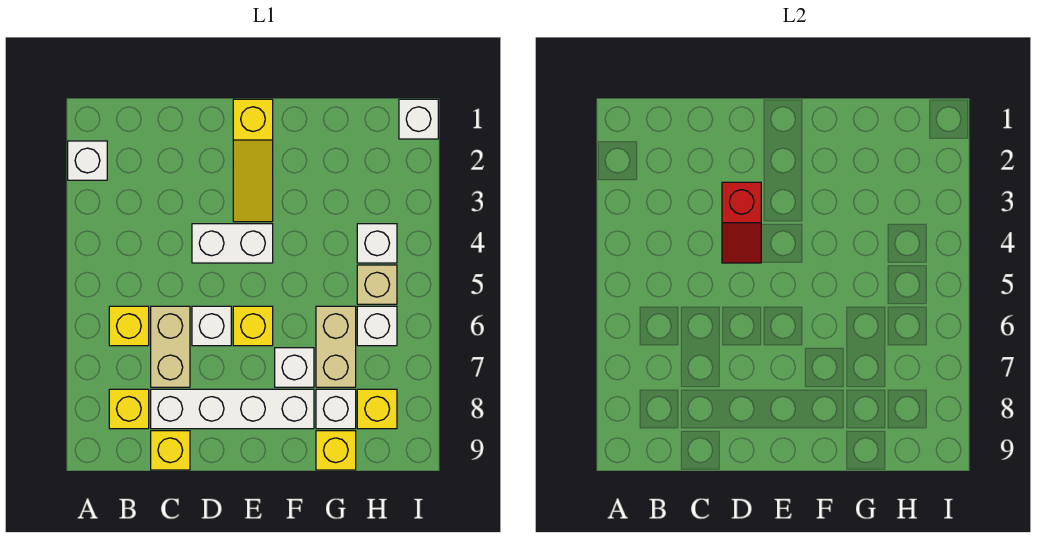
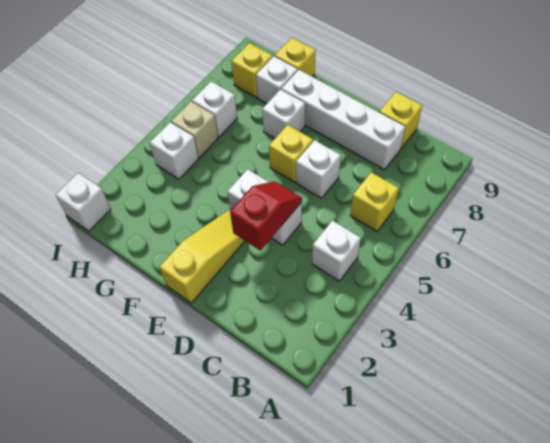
white 1x1 brick [68,141,107,180] -> white 1x1 brick moved to [312,220,361,281]
yellow 1x1 brick [109,389,149,429] -> none
tan 1x2 brick [151,306,190,387] -> none
tan 1x2 brick [316,306,356,387] -> none

